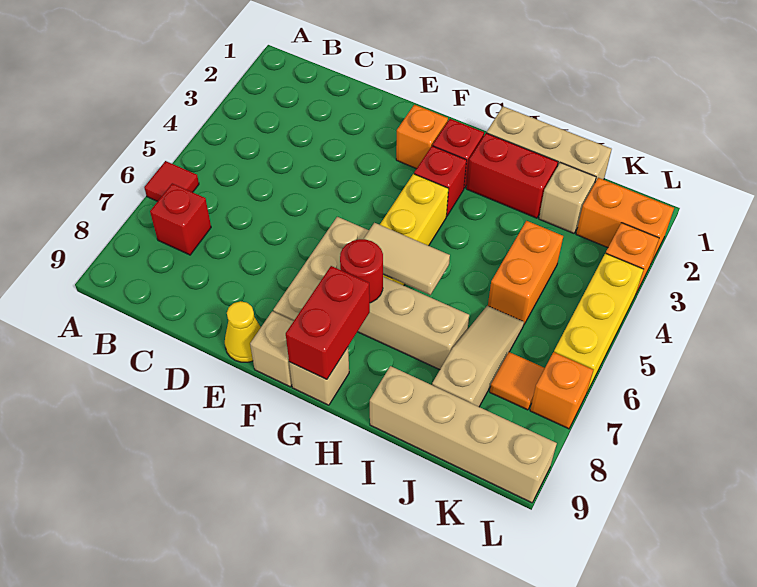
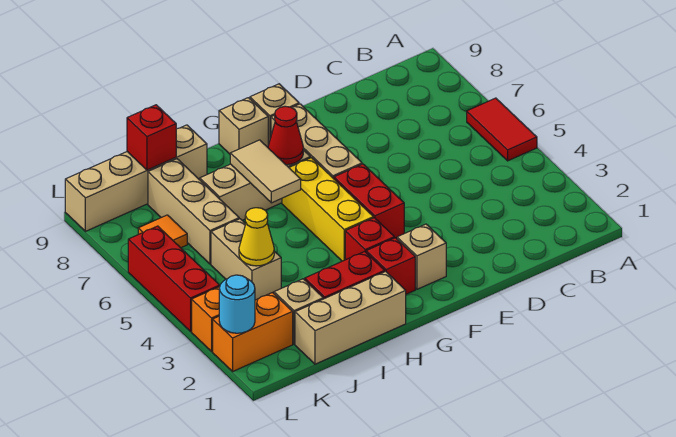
red 1x1 tile [144,161,199,201] -> red 1x2 tile [467,98,537,161]
red 1x1 brick [150,183,211,255] -> red 1x1 brick moved to [127,105,176,170]
yellow 1x1 cone [225,301,261,362] -> yellow 1x1 cone moved to [239,208,274,266]
orange 1x1 brick [396,105,448,169] -> tan 1x1 brick [397,224,446,289]
tan 1x2 tile [364,223,450,295] -> tan 1x2 tile turned to [230,140,301,203]
red 1x1 round brick [340,239,383,303] -> red 1x1 cone [268,106,303,165]
red 1x2 brick [286,266,370,379] -> red 1x2 brick moved to [334,164,404,239]
orange 1x2 brick [488,221,563,324] -> tan 1x2 brick [211,219,281,300]
tan 1x3 slope [432,306,524,407] -> tan 1x3 brick [148,159,239,264]
none -> cyan 1x1 round brick [219,275,255,333]
yellow 1x3 brick [554,253,644,394] -> red 1x3 brick [128,226,220,331]
orange 1x1 brick [530,352,593,429] -> none

